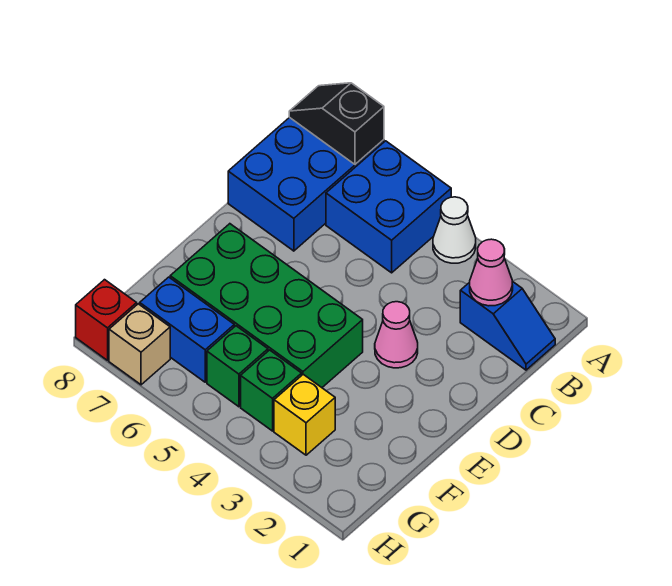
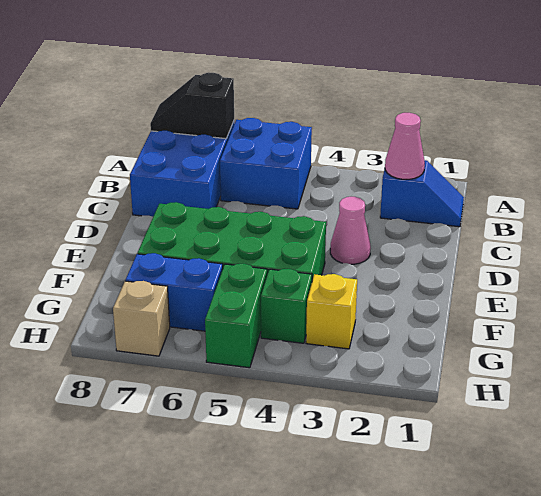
white 1x1 cone [433,197,476,263] -> none
green 1x1 brick [207,326,268,407] -> green 1x2 brick [205,264,267,368]
red 1x1 brick [76,280,137,360] -> none

